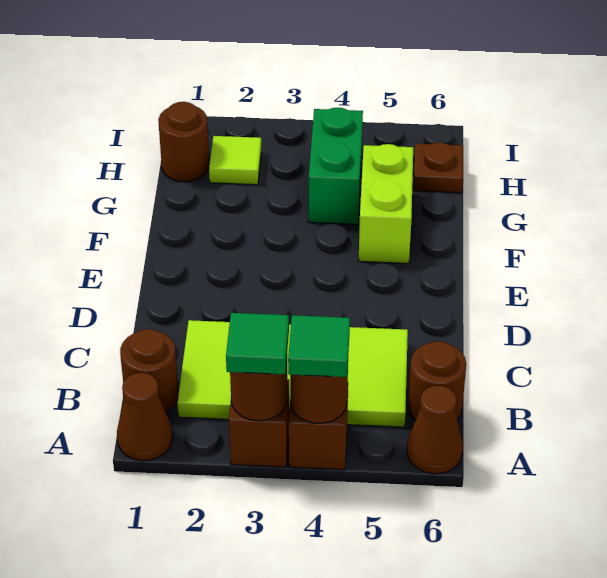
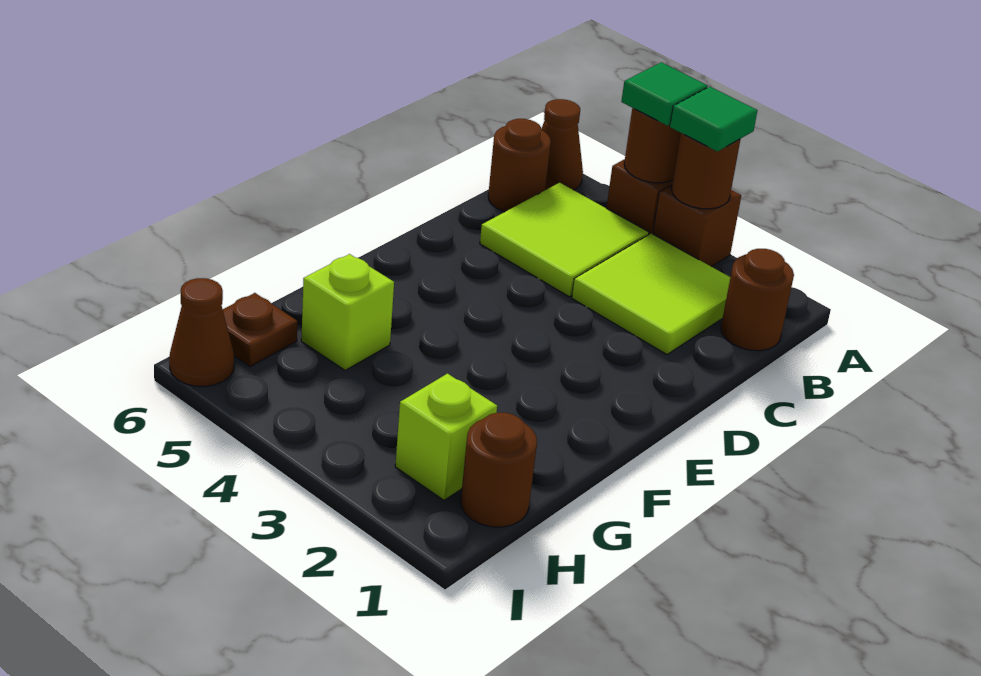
brown 1x1 cone [117,373,173,461] -> brown 1x1 cone moved to [169,278,234,386]
lime 1x2 brick [359,144,413,263] -> lime 1x1 brick [301,254,394,370]
green 1x2 brick [308,108,363,224] -> none
lime 1x1 tile [209,136,261,185] -> lime 1x1 brick [395,374,497,500]

